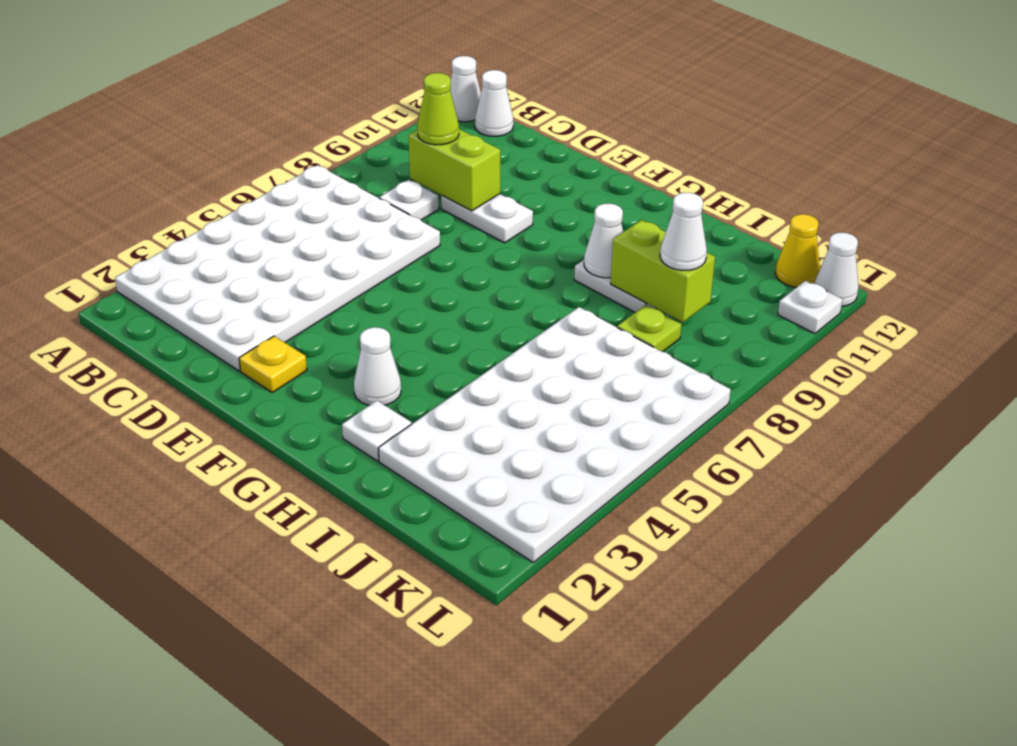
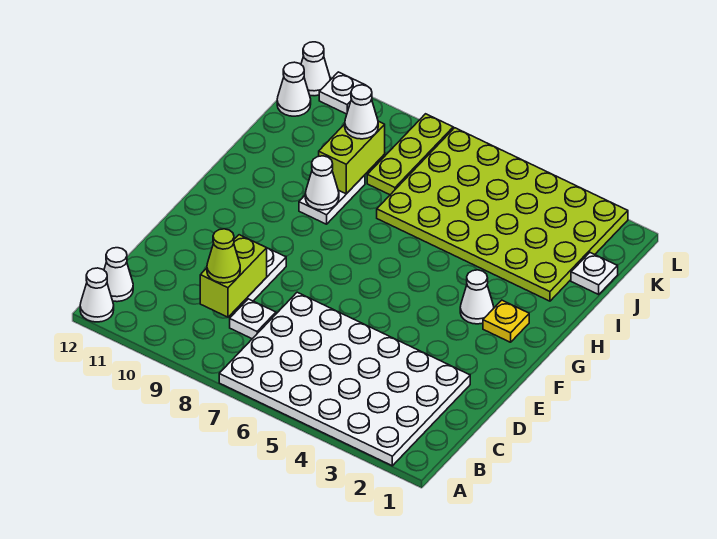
yellow 1x1 plate [239,336,307,392] -> yellow 1x1 plate moved to [483,300,529,342]
white 1x1 plate [342,401,412,461] -> white 1x1 plate moved to [571,253,618,294]
white 4x6 plate [378,307,731,562] -> lime 4x6 plate [377,128,628,301]
lime 1x1 plate [617,305,682,352] -> lime 1x3 plate [367,114,453,195]
yellow 1x1 cone [775,214,820,287] -> white 1x1 cone [277,62,311,116]

